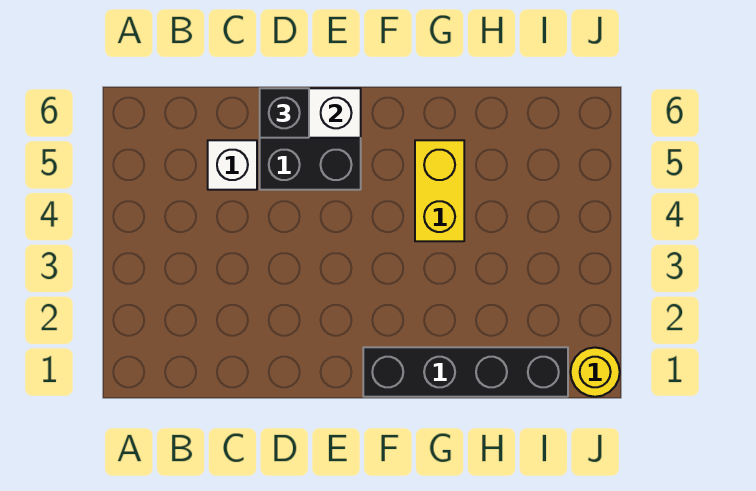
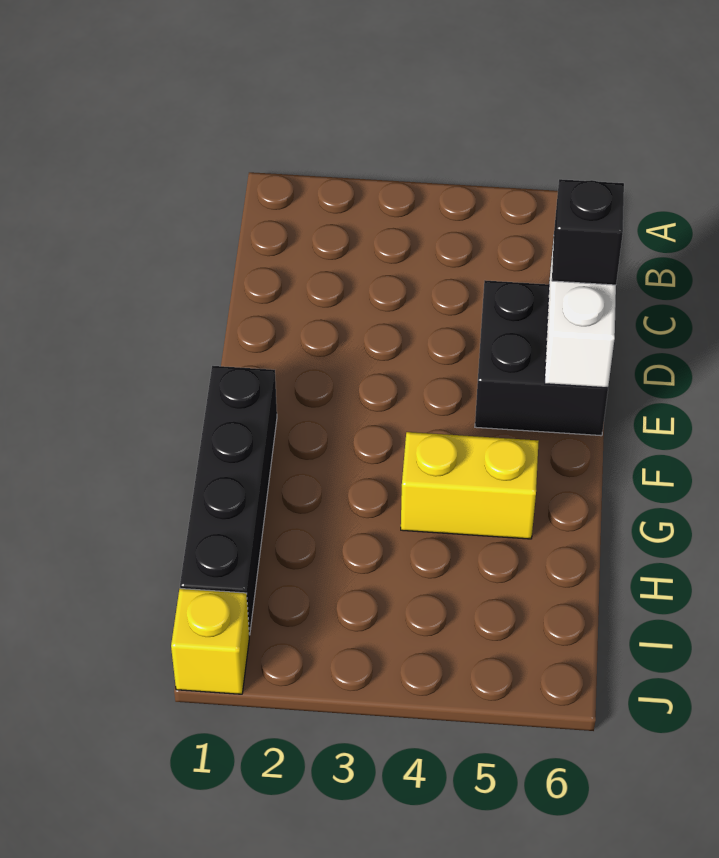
white 1x1 brick [208,140,257,190] -> none
yellow 1x1 round brick [570,348,620,397] -> yellow 1x1 brick [171,589,249,694]

